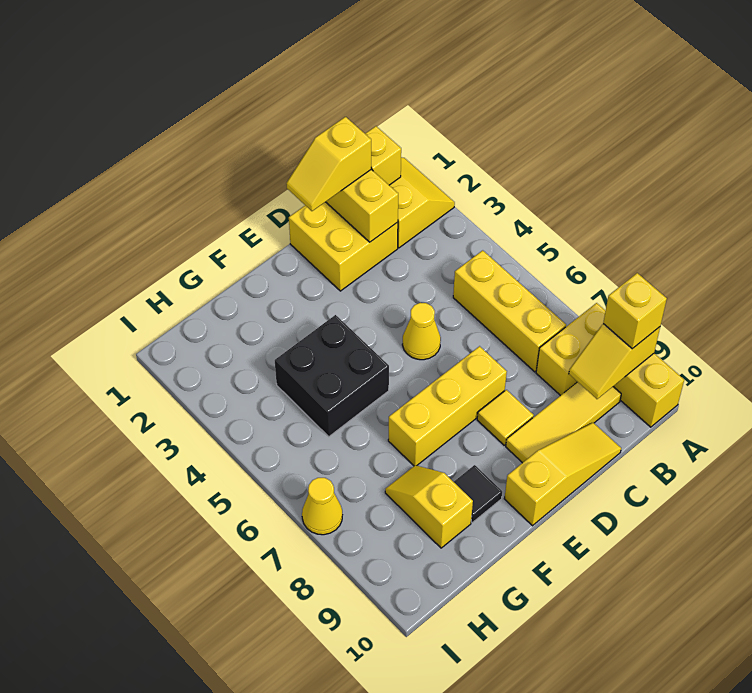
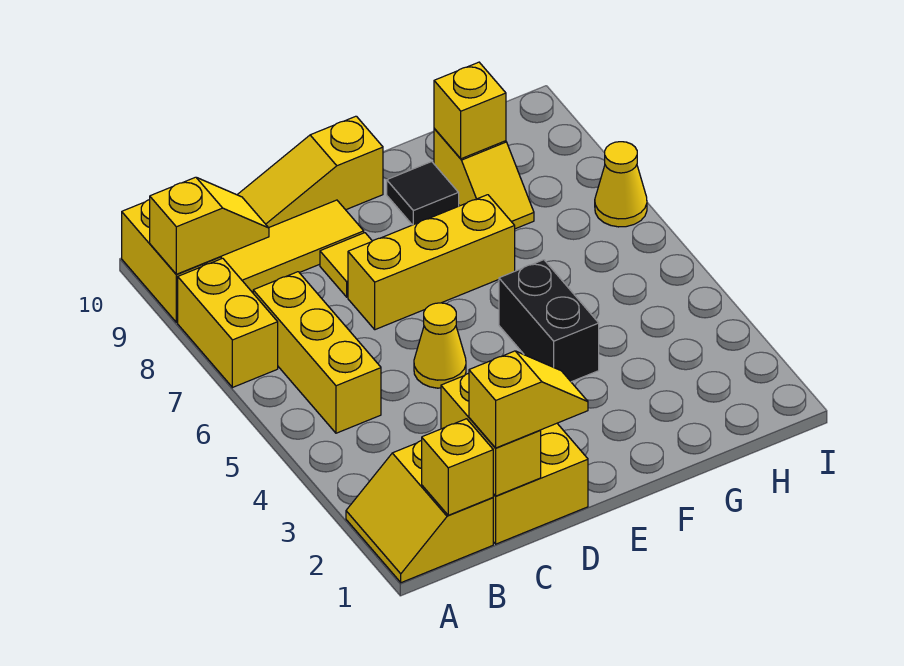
yellow 1x2 brick [536,303,605,396] -> yellow 1x2 brick turned to [178,258,278,388]
yellow 1x1 brick [603,273,667,349] -> yellow 1x1 brick moved to [434,62,506,159]
black 2x2 brick [275,315,389,437] -> black 1x2 brick [499,260,599,382]

